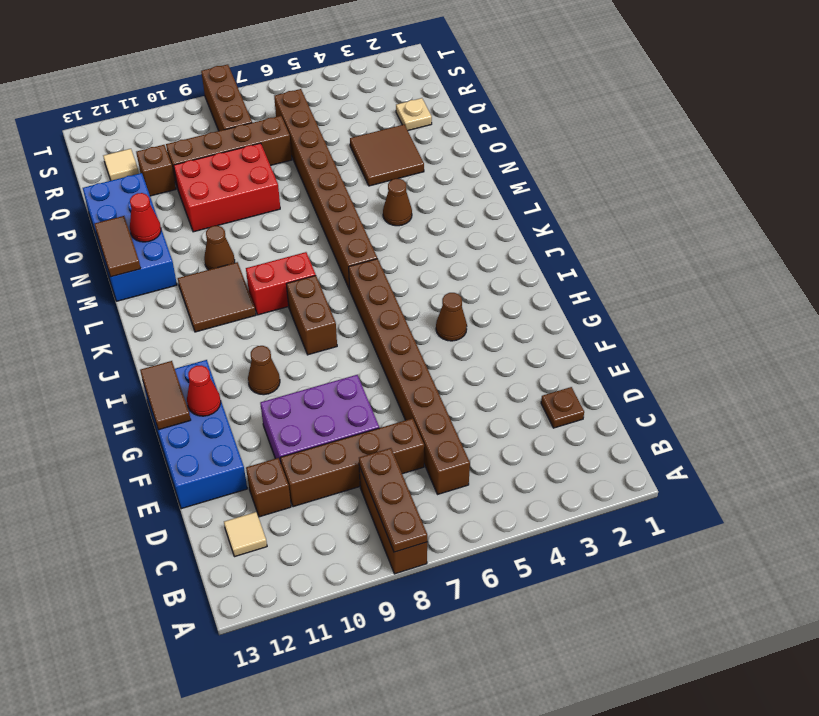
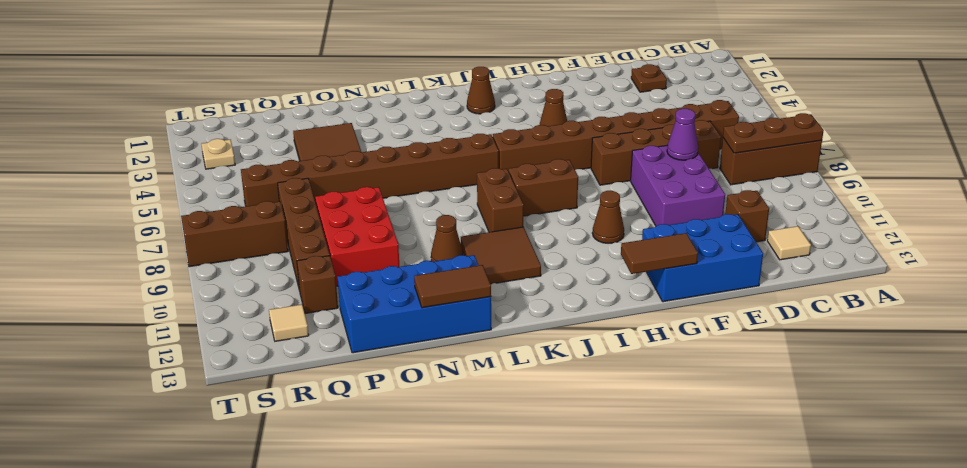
brown 1x4 brick [280,418,424,507] -> brown 1x4 brick turned to [591,120,721,185]
none -> purple 1x1 cone [667,109,698,160]
blue 2x4 brick [143,360,247,509] -> blue 2x3 brick [642,214,763,302]
red 1x1 cone [187,365,221,416] -> none
red 1x2 brick [246,252,316,315] -> brown 1x2 brick [477,168,524,232]
brown 1x1 cone [383,179,412,226] -> brown 1x1 cone moved to [467,67,495,114]
red 1x1 cone [130,193,161,242] -> none
tan 1x1 plate [396,98,432,130] -> tan 1x1 plate moved to [201,139,235,169]

